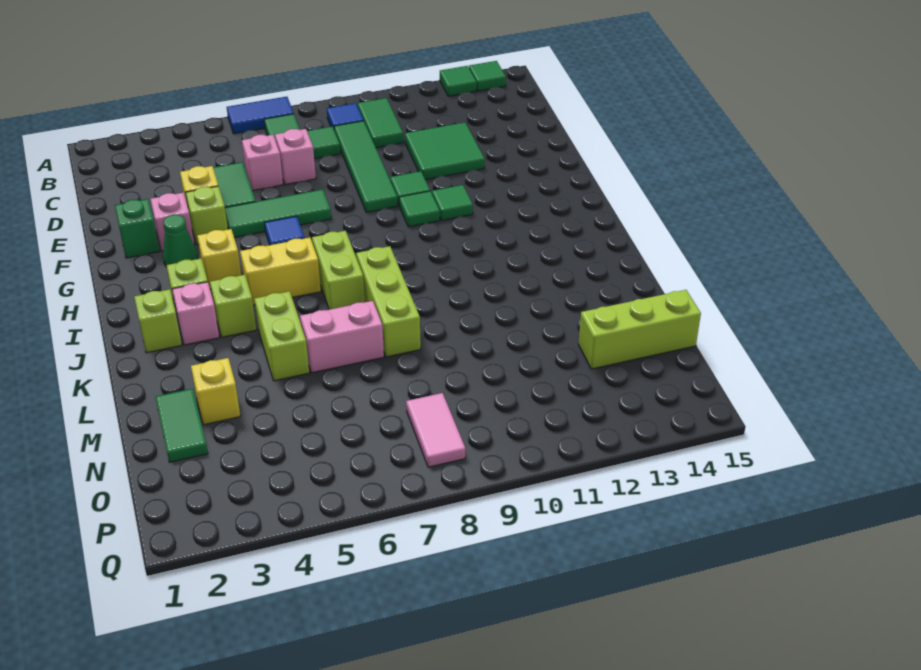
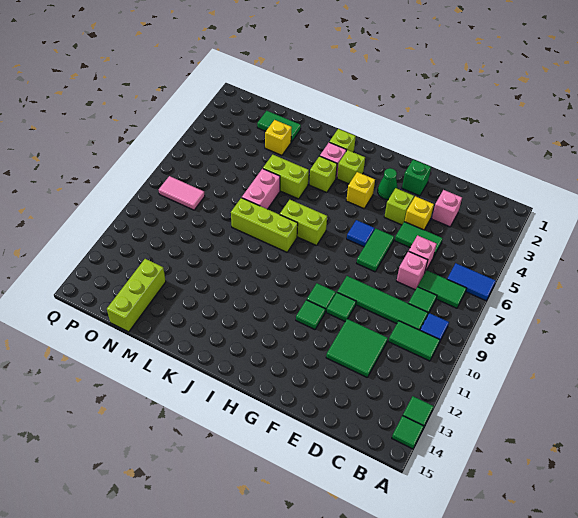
blue 1x2 tile [227,97,294,134] -> blue 1x2 tile turned to [447,263,496,301]
pink 1x1 brick [150,193,195,251] -> pink 1x1 brick moved to [432,190,462,227]
green 1x3 tile [225,189,331,238] -> green 1x2 tile [357,229,394,272]
yellow 1x2 brick [240,238,321,305] -> none

